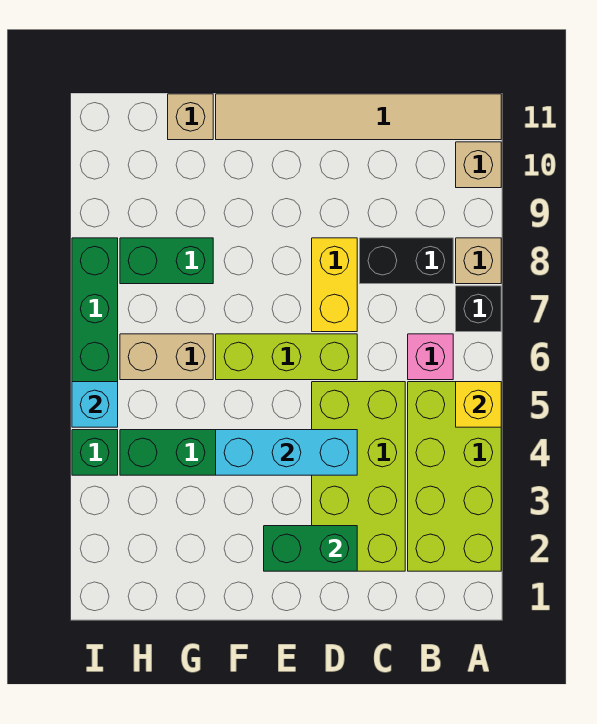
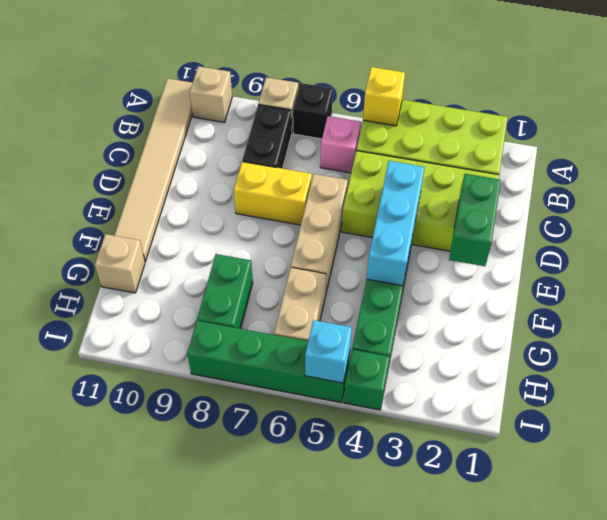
lime 1x3 brick [216,334,357,380] -> tan 1x3 brick [291,174,348,292]

